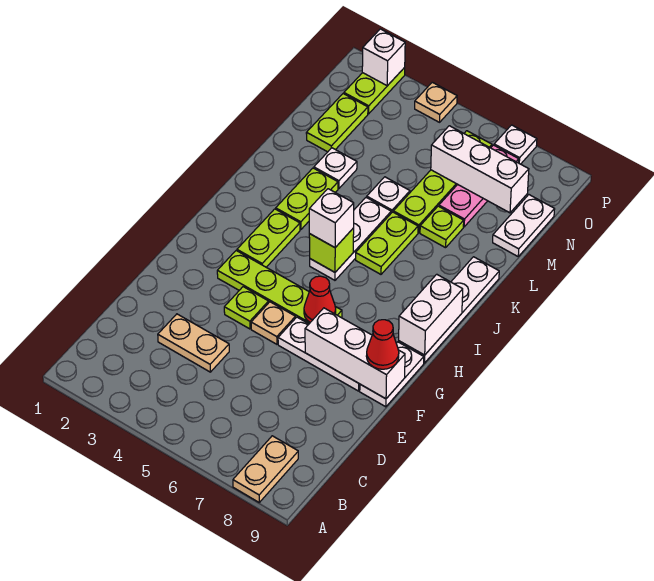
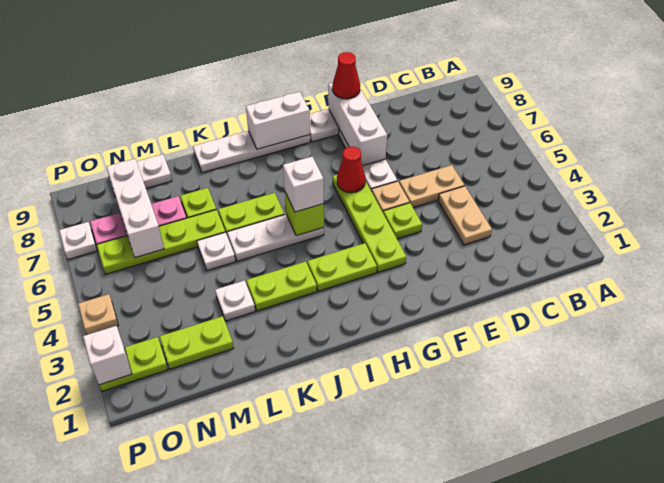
tan 1x2 plate [233,436,298,502] -> tan 1x2 plate moved to [399,165,464,208]

